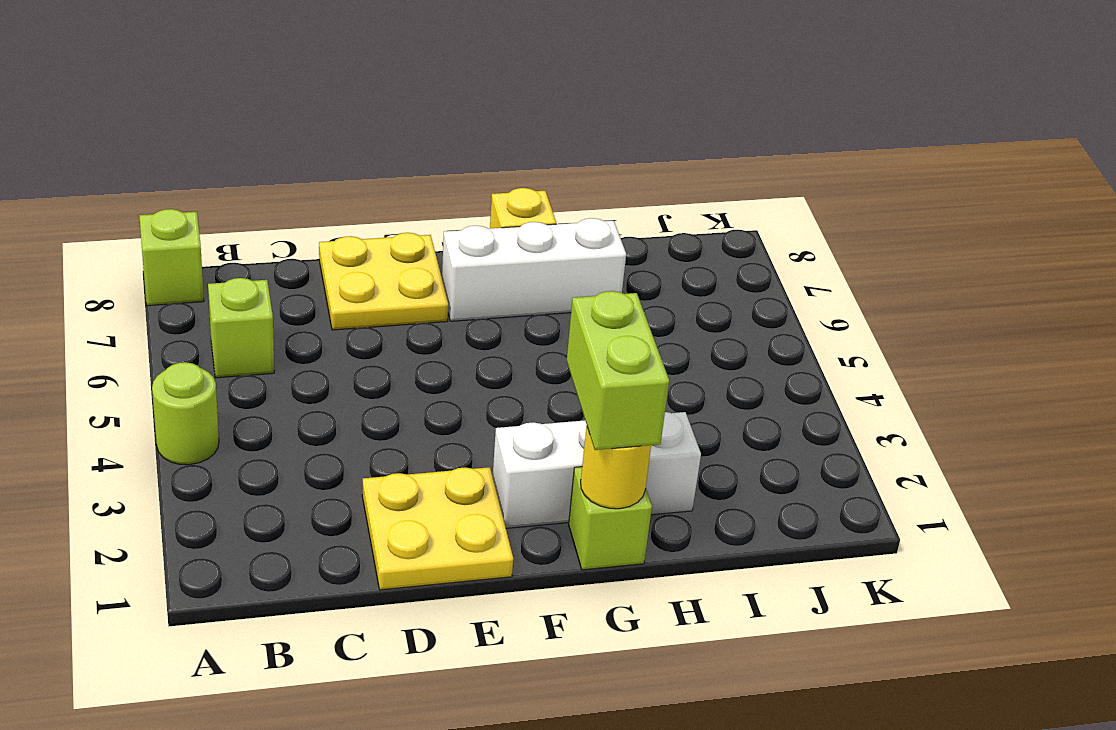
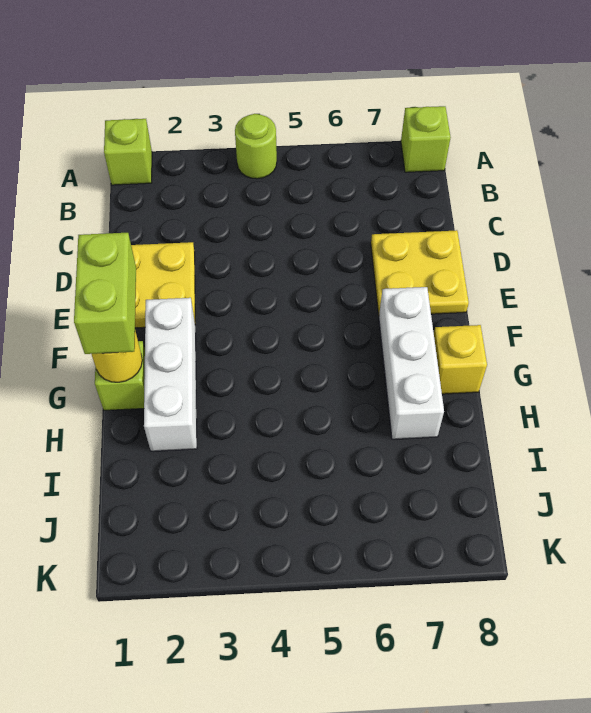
lime 1x1 brick [208,278,274,378] -> lime 1x1 brick moved to [104,119,152,185]
lime 1x2 brick [567,291,669,450] -> lime 1x2 brick turned to [74,233,136,354]

